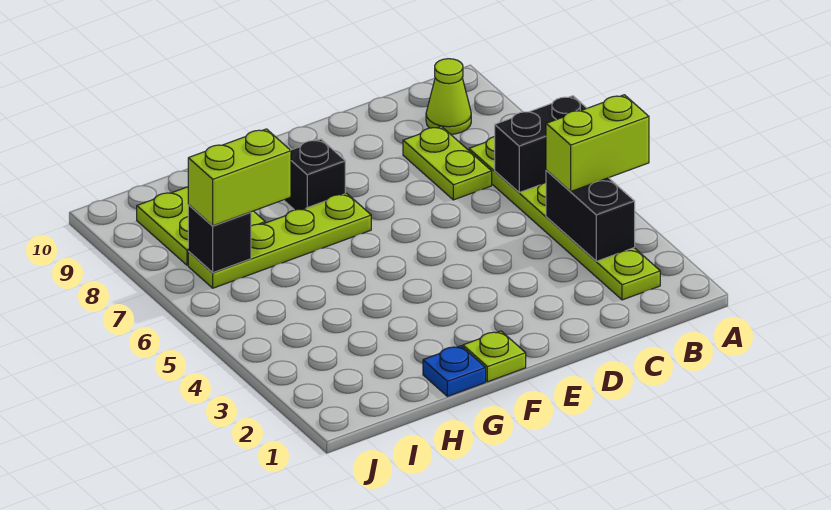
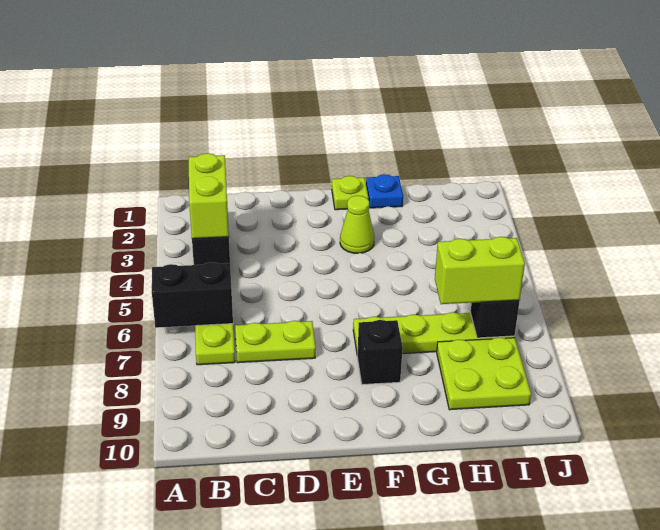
lime 1x2 brick [546,95,649,192] -> lime 1x2 brick turned to [189,153,229,239]
lime 1x1 cone [426,59,471,134] -> lime 1x1 cone moved to [340,196,374,253]
lime 1x2 plate [403,126,492,200] -> lime 1x2 plate turned to [235,321,316,363]

